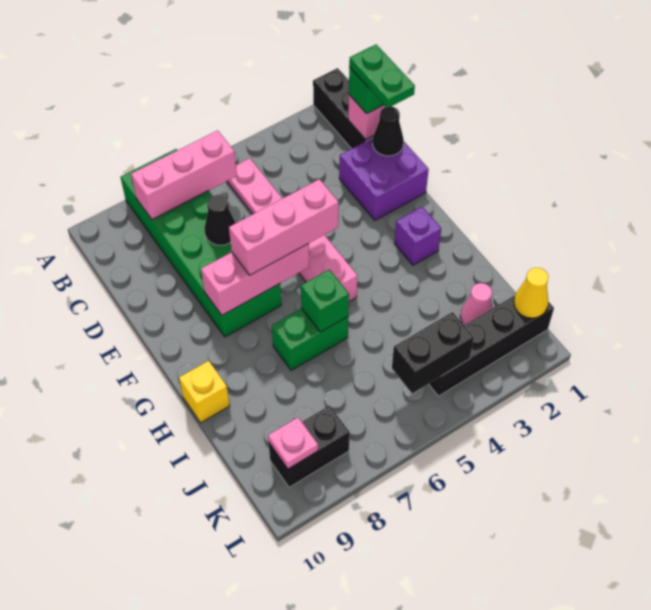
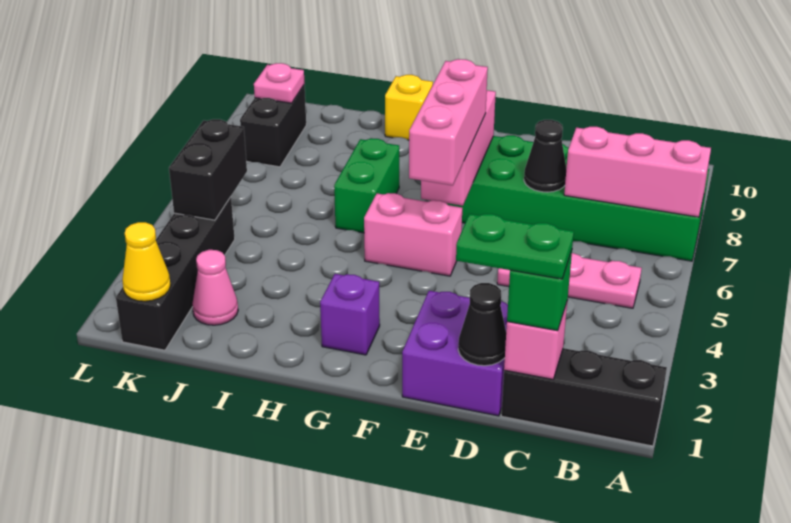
pink 1x3 brick [131,130,237,219] -> pink 1x3 brick turned to [564,127,711,217]
green 1x1 brick [301,270,349,332] -> none

